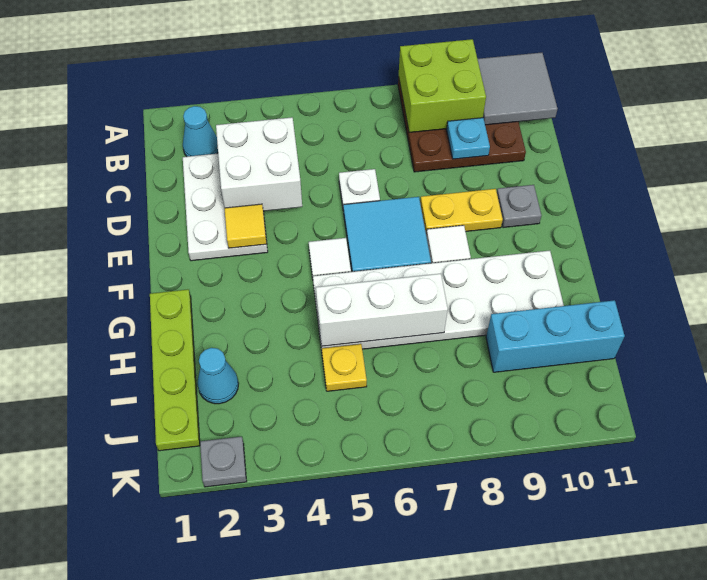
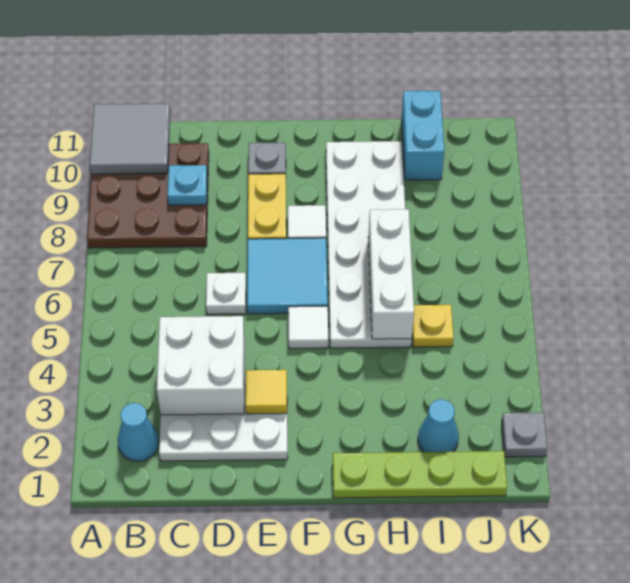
lime 2x2 brick [399,39,486,132] -> none
cyan 1x3 brick [486,300,625,372] -> cyan 1x2 brick [402,91,444,180]

